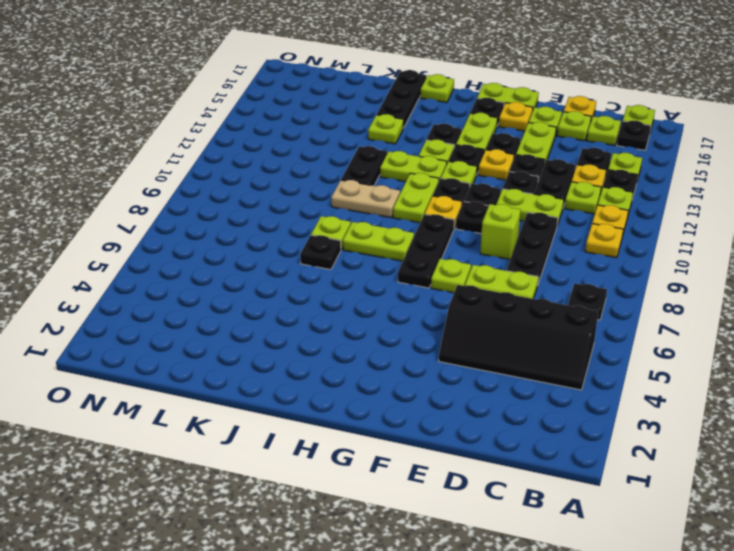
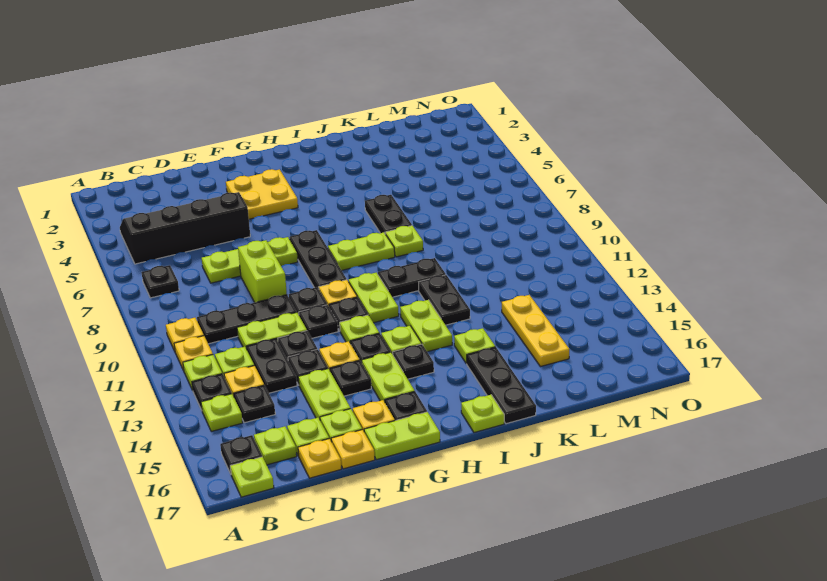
black 1x3 plate [507,212,558,284] -> black 1x3 plate turned to [197,295,297,344]
lime 1x1 brick [480,204,521,259] -> lime 1x2 brick [238,240,287,302]
none -> yellow 1x1 plate [331,430,375,469]
none -> yellow 2x2 plate [226,169,298,219]
lime 1x2 plate [380,151,447,182] -> lime 1x2 plate turned to [400,300,452,352]
tan 1x2 plate [331,180,400,218] -> black 1x2 plate [378,258,446,297]
black 1x1 plate [300,235,341,270] -> black 1x2 plate [365,195,412,234]
none -> yellow 1x3 plate [502,295,569,367]

